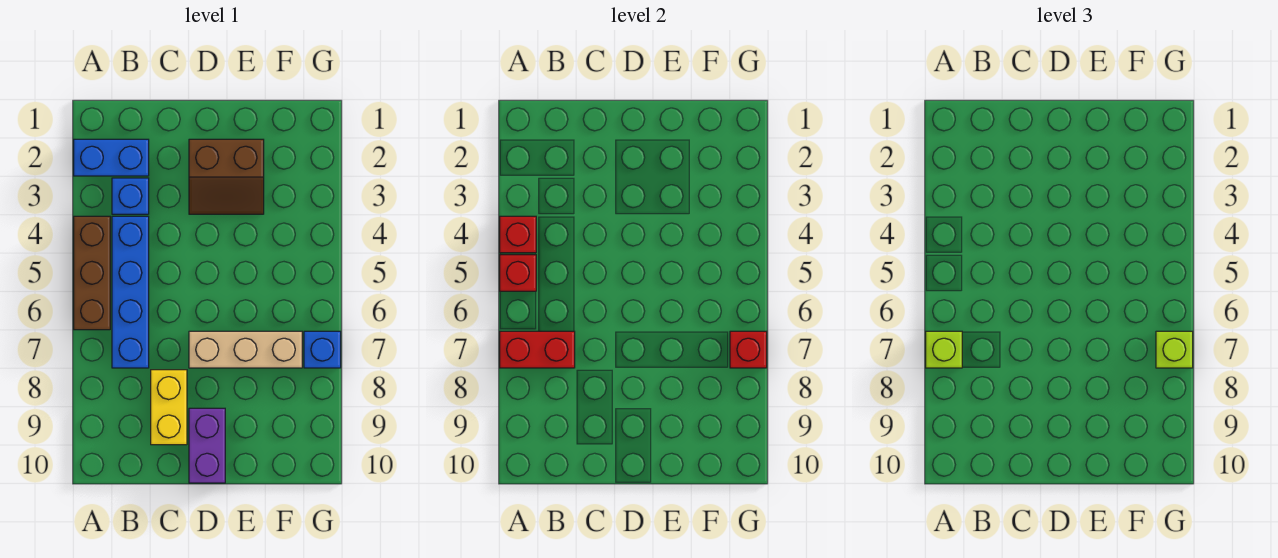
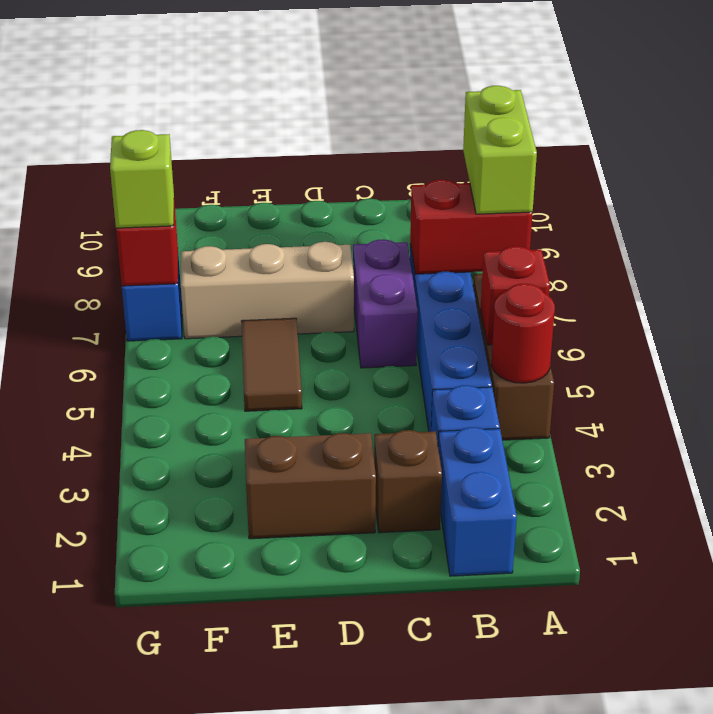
blue 1x2 brick [74,139,149,176] -> blue 1x2 brick turned to [438,427,517,576]
red 1x1 brick [500,216,536,253] -> red 1x1 round brick [491,284,555,383]
lime 1x1 brick [926,331,962,368] -> lime 1x2 brick [463,86,537,214]
none -> brown 1x1 brick [374,430,442,533]
yellow 1x2 brick [151,370,187,445] -> none
purple 1x2 brick [189,408,225,483] -> purple 1x2 brick moved to [353,239,418,368]
none -> brown 1x2 tile [241,318,302,411]

